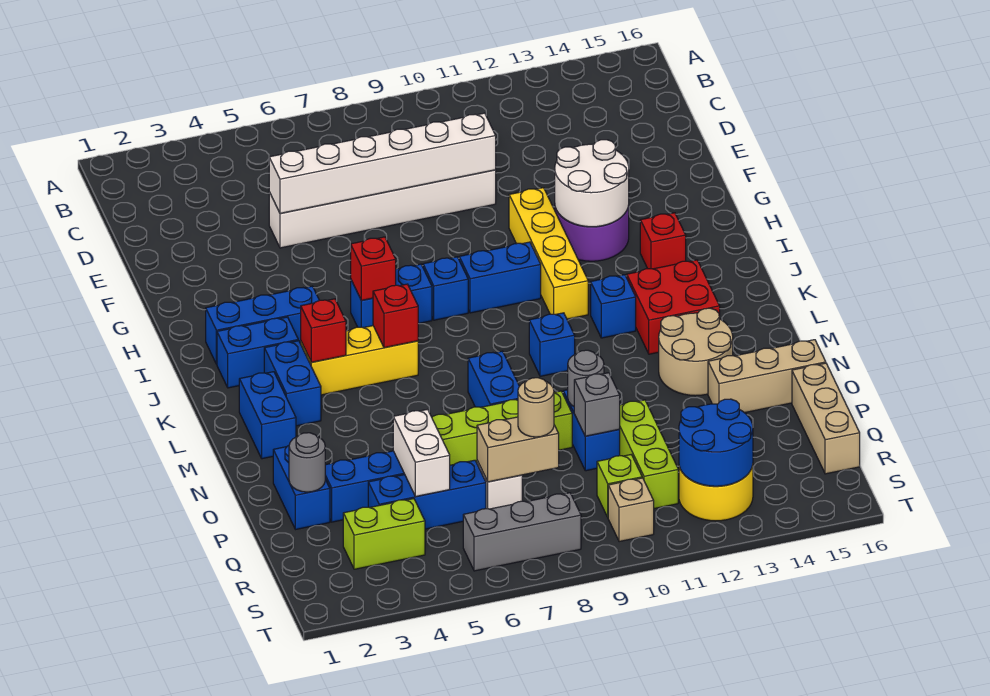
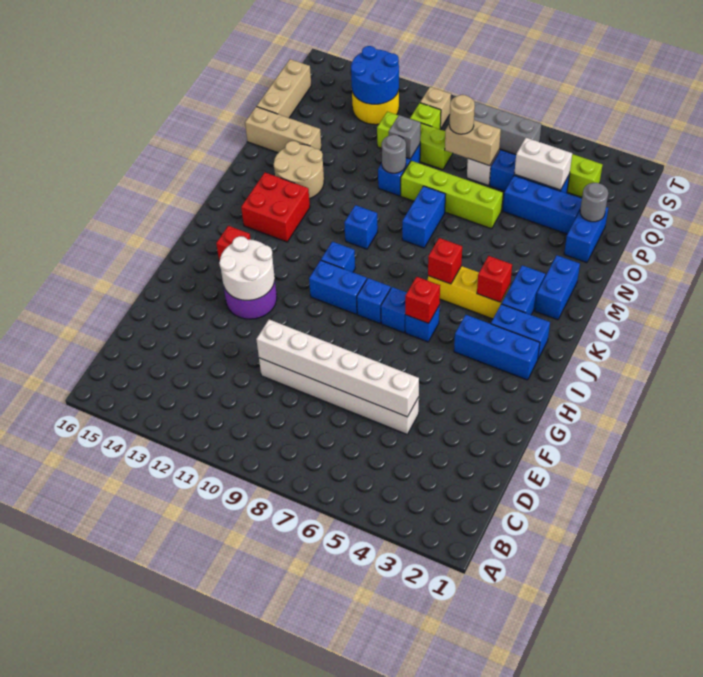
yellow 1x4 brick [509,188,588,319] -> none
blue 1x1 brick [591,275,636,338] -> blue 1x1 brick moved to [321,242,355,272]
white 1x2 brick [393,409,450,497] -> white 1x2 brick turned to [514,138,572,190]
lime 1x3 brick [619,400,678,509] -> lime 1x3 brick turned to [377,112,453,170]

